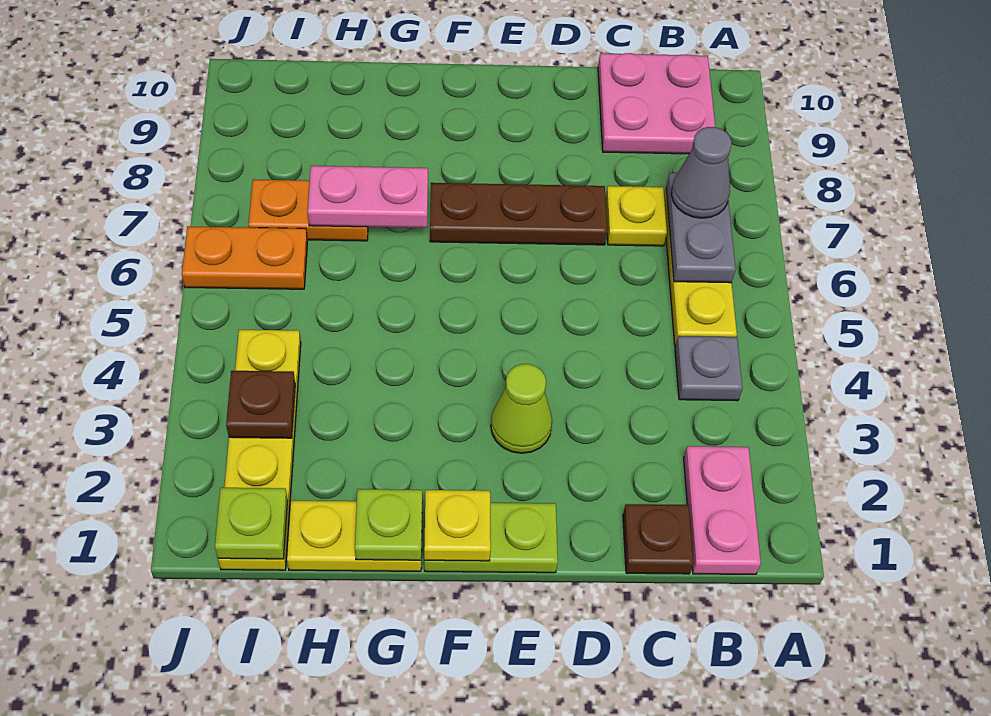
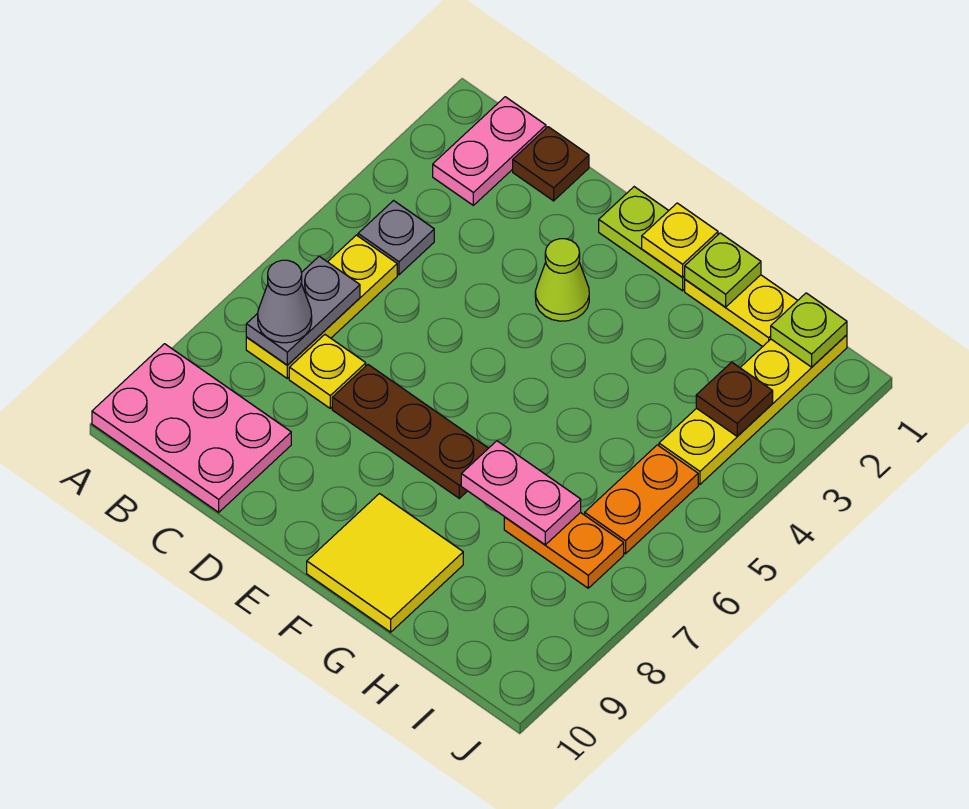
pink 2x2 plate [598,53,715,154] -> pink 2x3 plate [92,344,291,512]
none -> yellow 2x2 tile [307,494,463,632]
orange 1x2 plate [182,226,307,289] -> orange 1x2 plate turned to [585,445,698,554]

